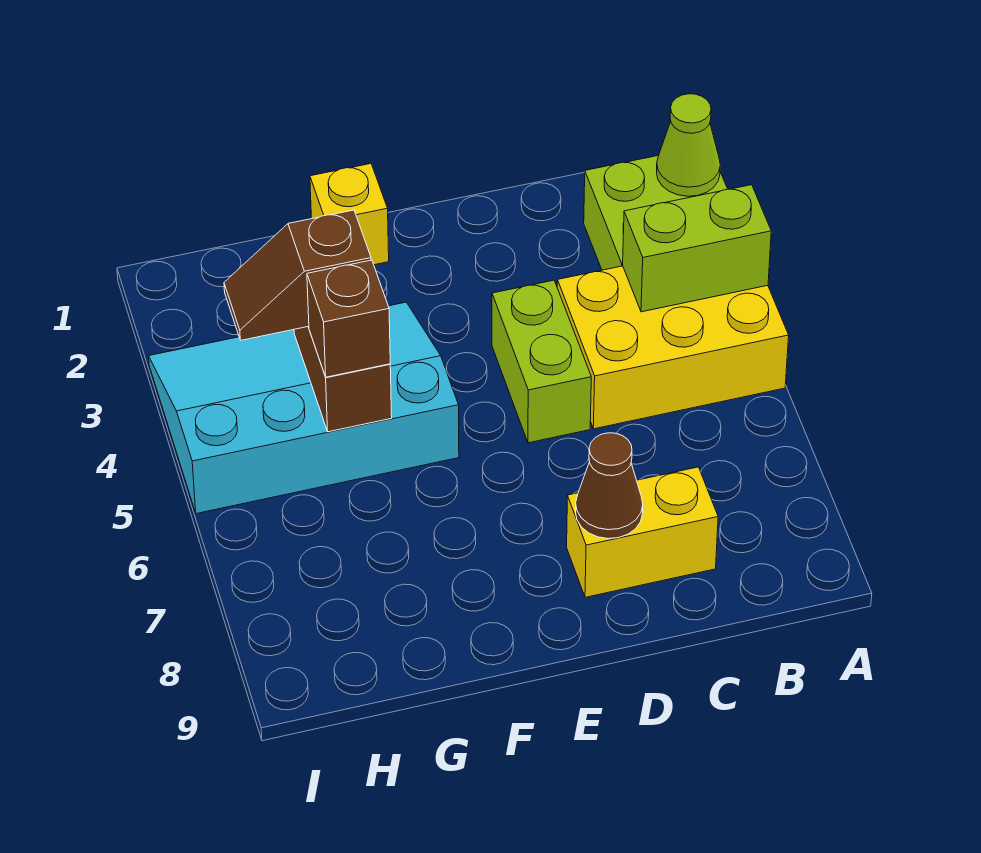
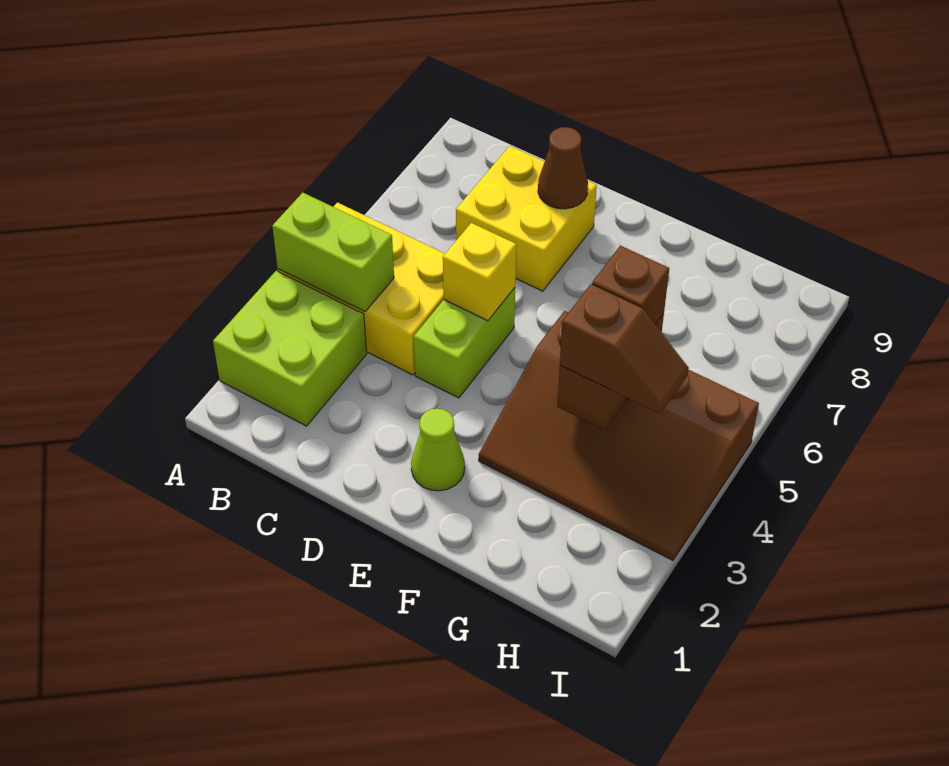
lime 1x1 cone [657,94,720,196] -> lime 1x1 cone moved to [411,409,465,491]
yellow 1x2 brick [567,467,718,597] -> yellow 2x2 brick [456,146,597,291]
yellow 1x1 brick [310,164,389,265] -> yellow 1x1 brick moved to [443,223,516,321]
cyan 3x4 slope [149,302,459,514] -> brown 3x4 slope [479,311,759,560]

